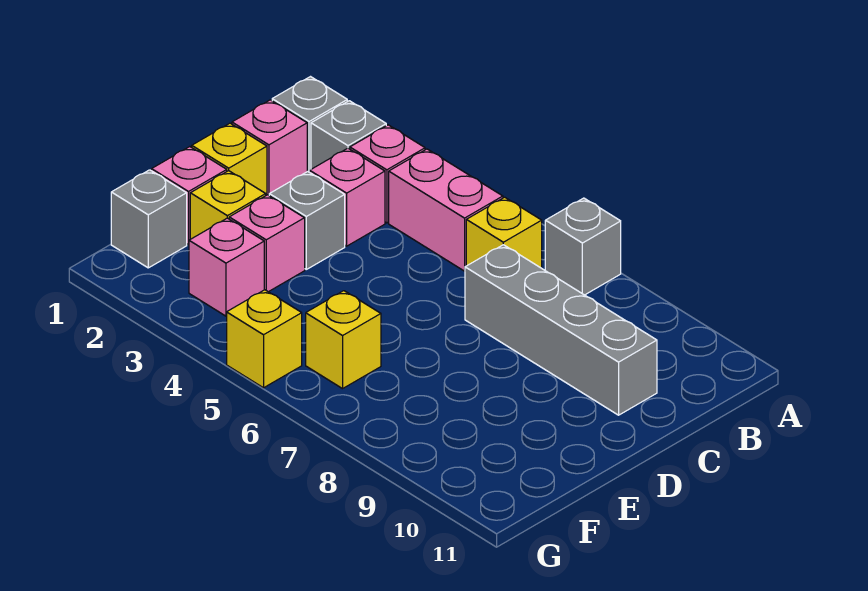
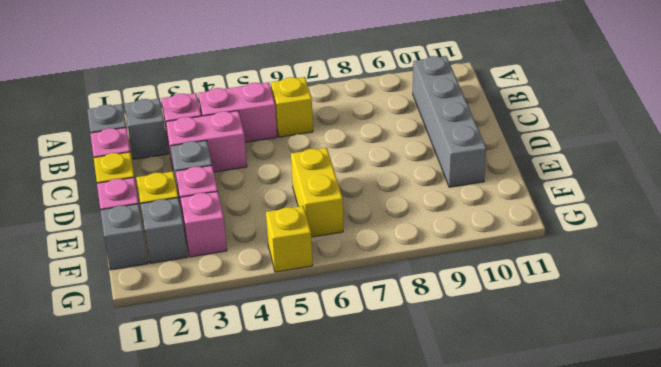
grey 1x1 brick [545,198,621,295] -> grey 1x1 brick moved to [141,198,188,263]
pink 1x1 brick [310,148,385,246] -> pink 1x2 brick [166,111,247,172]
grey 1x4 brick [465,245,657,415] -> grey 1x4 brick turned to [413,56,486,187]
yellow 1x1 brick [306,291,381,389] -> yellow 1x2 brick [291,148,343,237]

